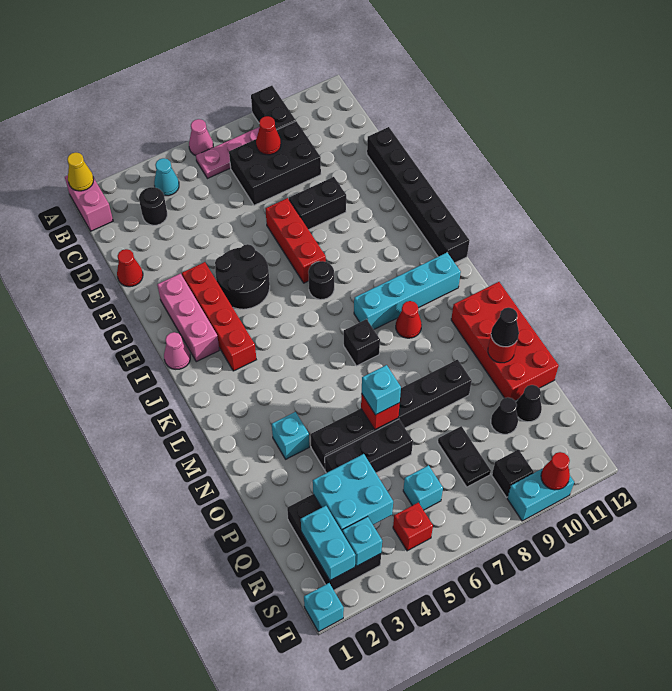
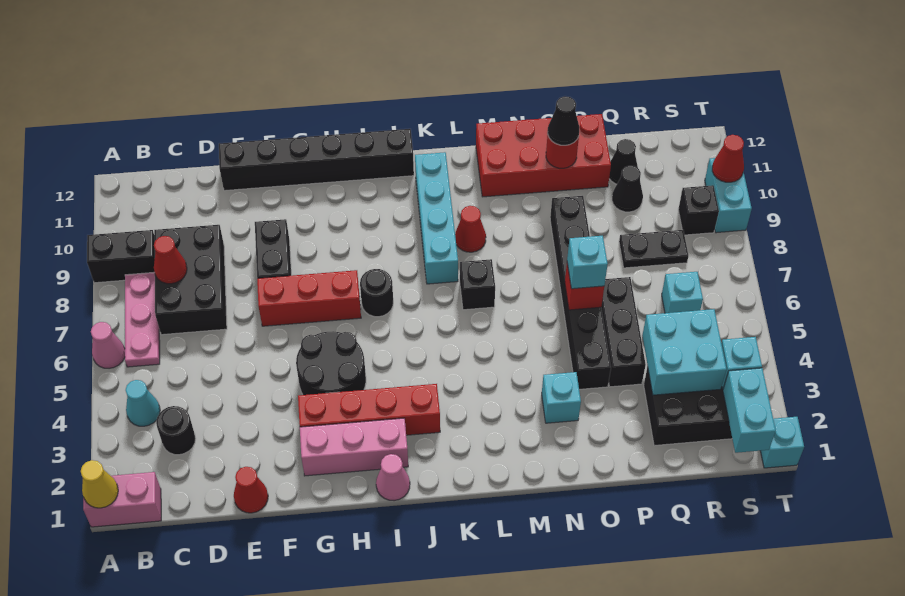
cyan 1x2 brick [301,506,356,580] -> cyan 1x2 brick turned to [723,368,776,453]
red 1x1 brick [393,502,433,551] -> none

